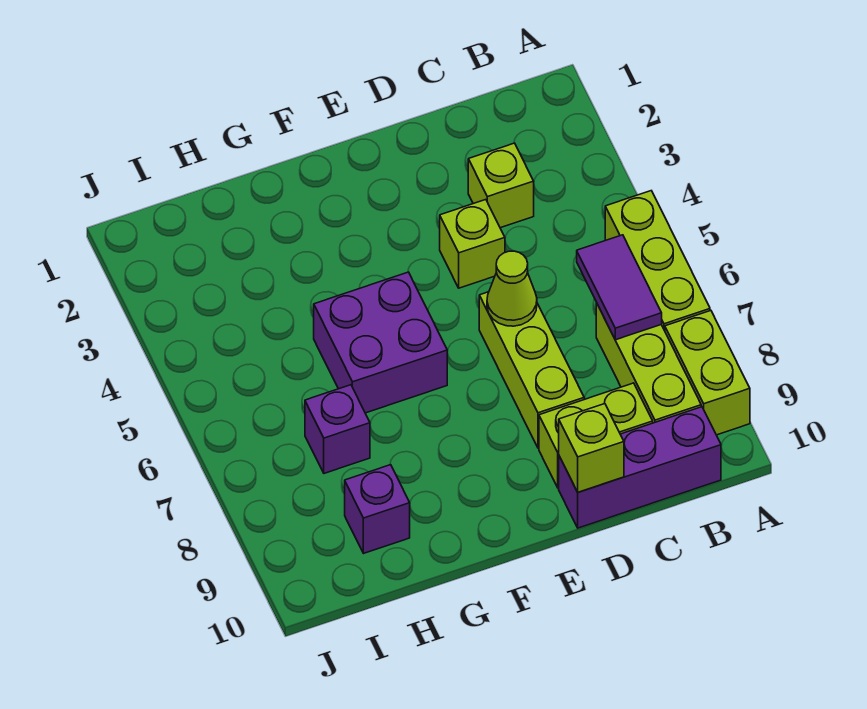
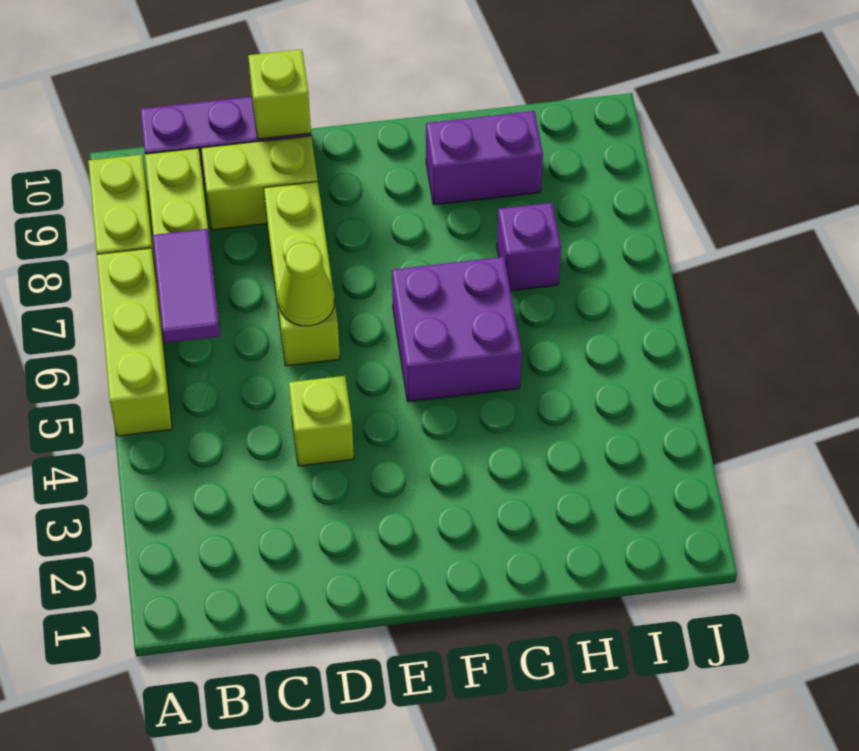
lime 1x1 brick [468,143,534,228] -> none
purple 1x1 brick [345,465,410,553] -> purple 1x2 brick [426,111,543,205]

